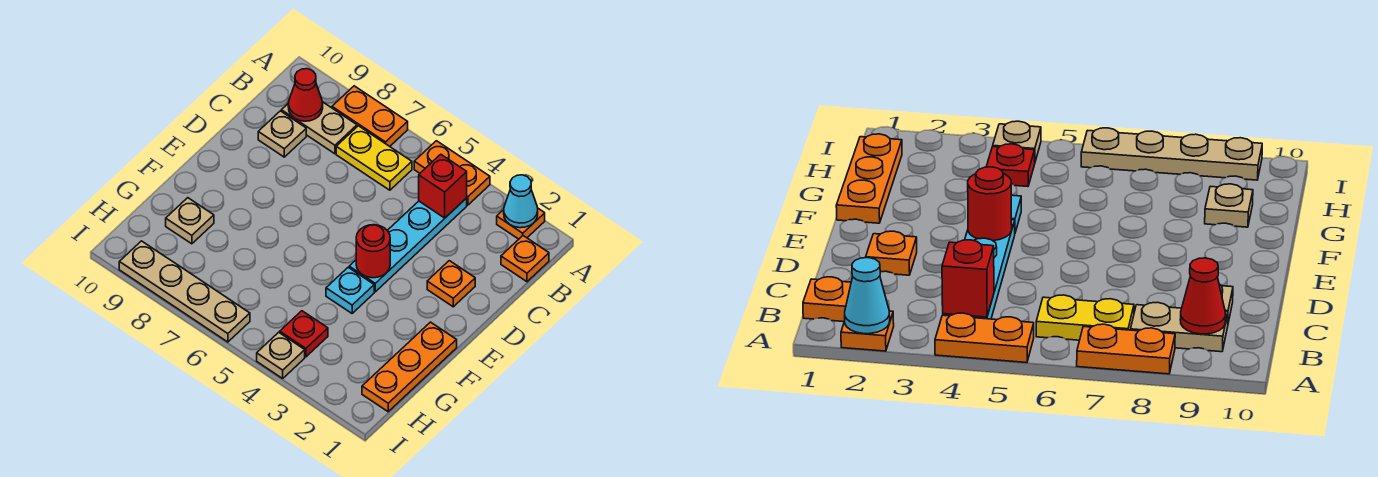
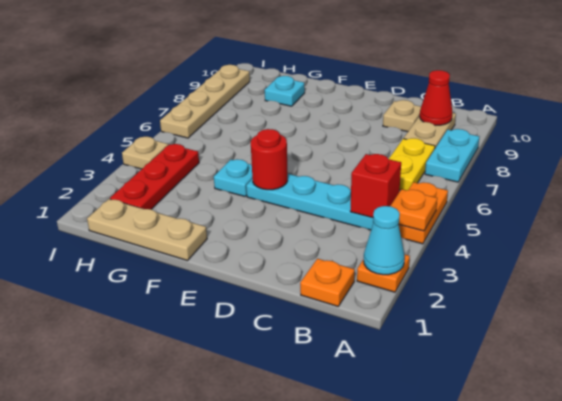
orange 1x2 plate [332,86,408,146] -> cyan 1x2 plate [425,129,479,182]
orange 1x1 plate [427,261,475,307] -> orange 1x1 plate moved to [391,189,437,231]
orange 1x3 plate [362,322,457,412] -> tan 1x3 plate [87,199,207,261]
tan 1x1 plate [166,198,214,244] -> cyan 1x1 plate [265,76,305,106]
red 1x1 plate [280,311,328,357] -> red 1x3 plate [110,144,199,209]

